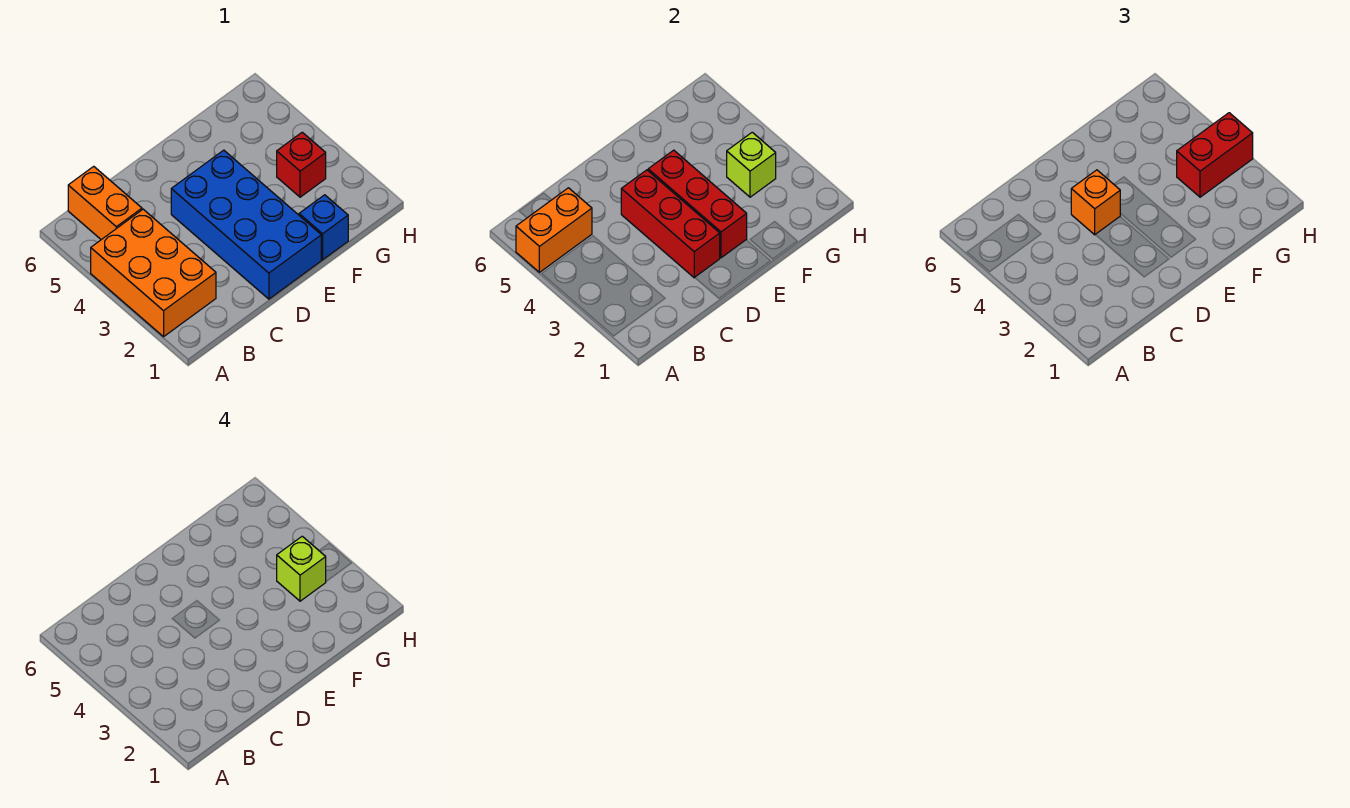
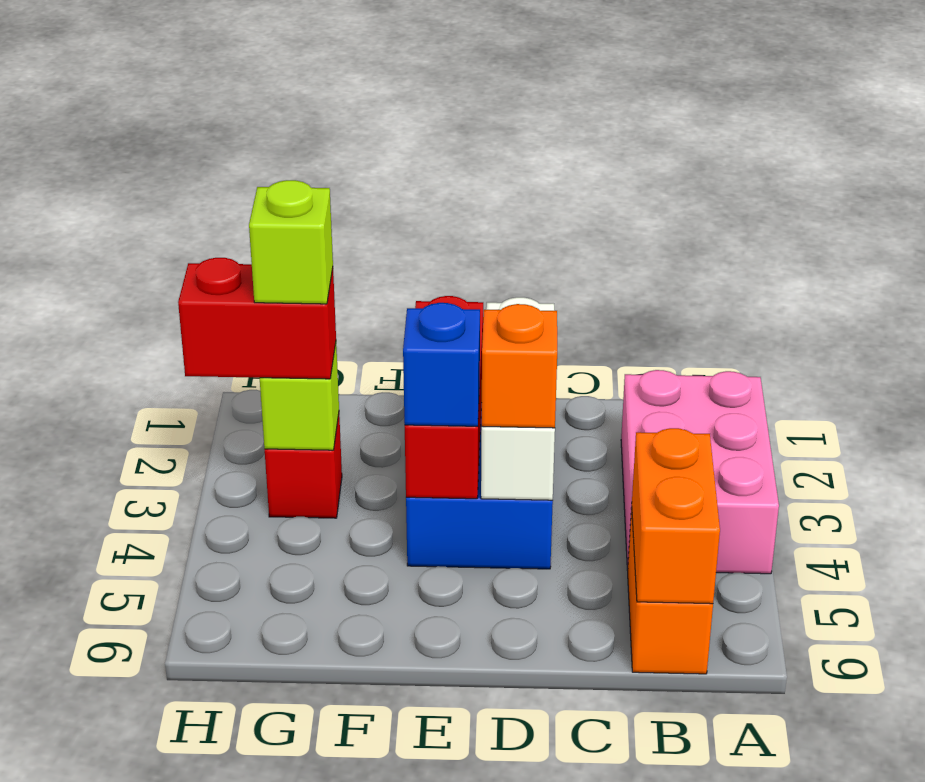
orange 2x3 brick [91,209,216,337] -> pink 2x3 brick [621,370,779,574]
orange 1x2 brick [516,188,592,272] -> orange 1x2 brick turned to [632,428,720,604]
red 1x3 brick [621,170,720,278] -> white 1x3 brick [481,297,555,500]
blue 1x1 brick [299,195,348,260] -> blue 1x1 brick moved to [403,303,480,426]

